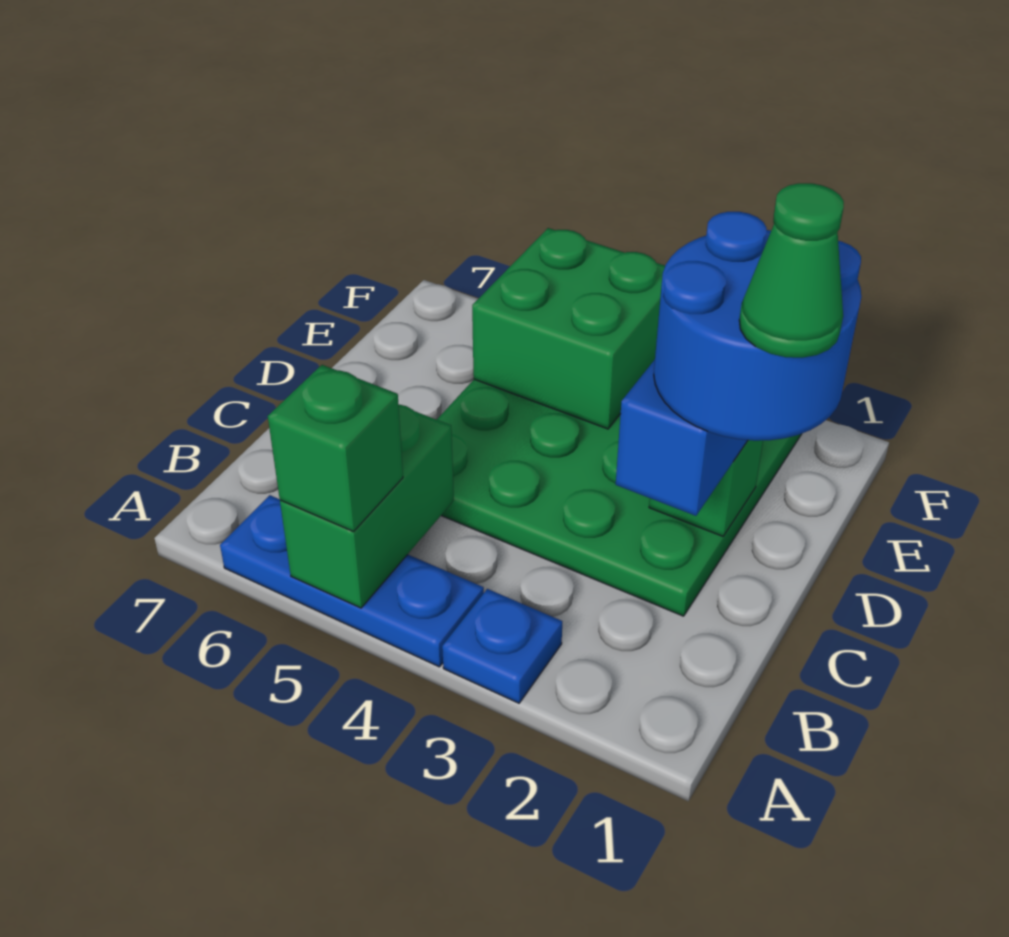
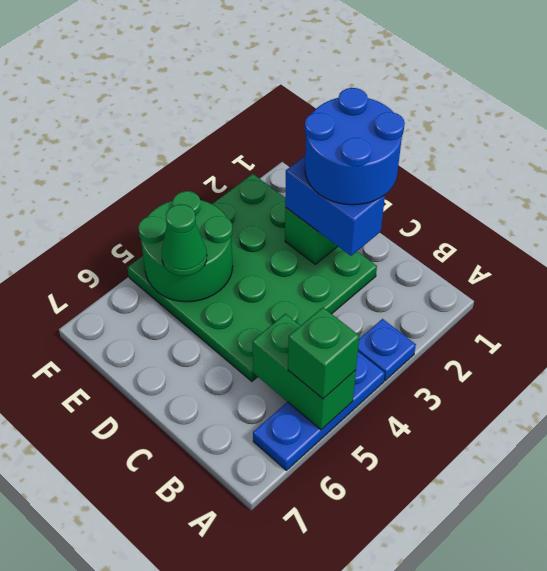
green 1x1 cone [739,183,844,358] -> green 1x1 cone moved to [162,204,207,276]
green 2x2 brick [472,228,665,429] -> green 2x2 round brick [138,191,233,302]

